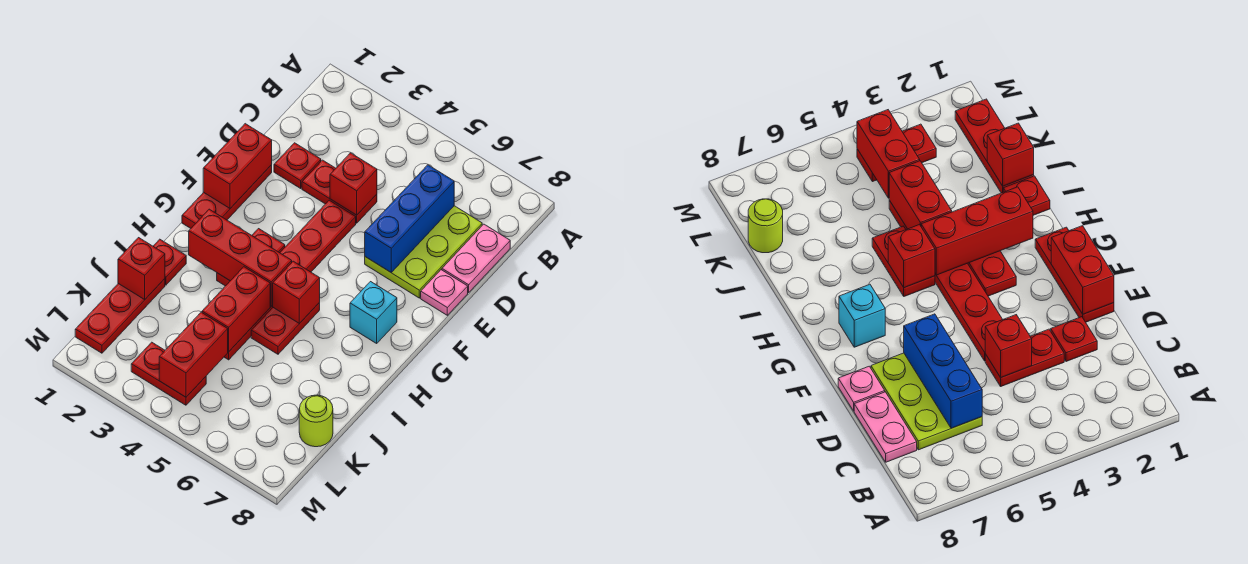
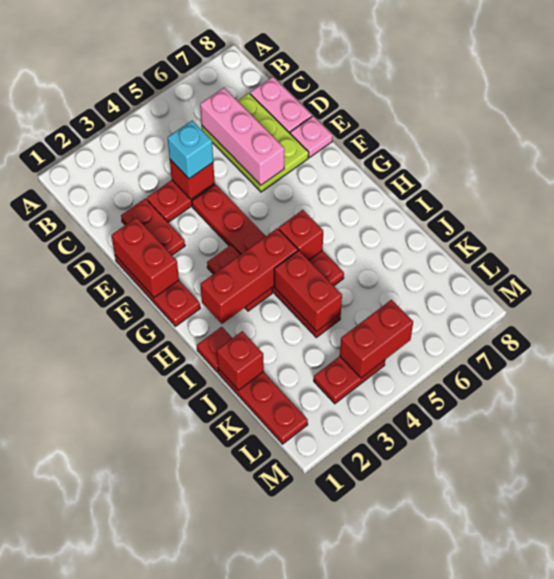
blue 1x3 brick [365,165,454,273] -> pink 1x3 brick [200,88,284,185]
red 1x1 plate [274,143,321,188] -> red 1x2 plate [121,199,185,255]
cyan 1x1 brick [350,282,397,343] -> cyan 1x1 brick moved to [167,120,213,179]
red 1x2 brick [159,312,228,397] -> red 1x2 brick turned to [340,300,413,378]
lime 1x1 round brick [299,395,333,447] -> none

